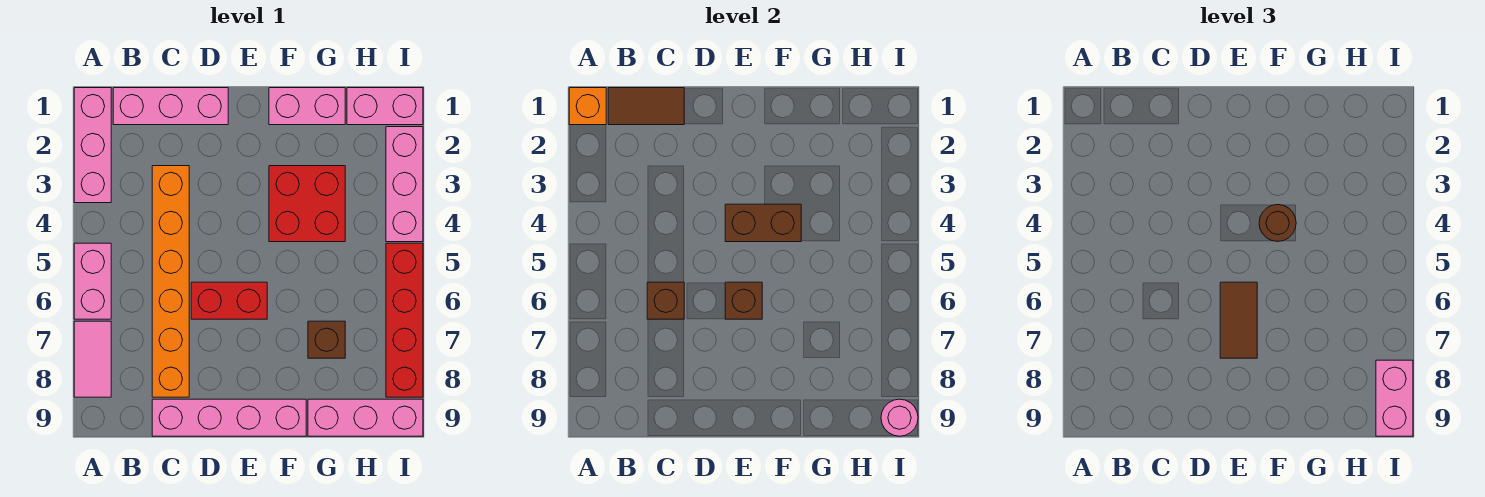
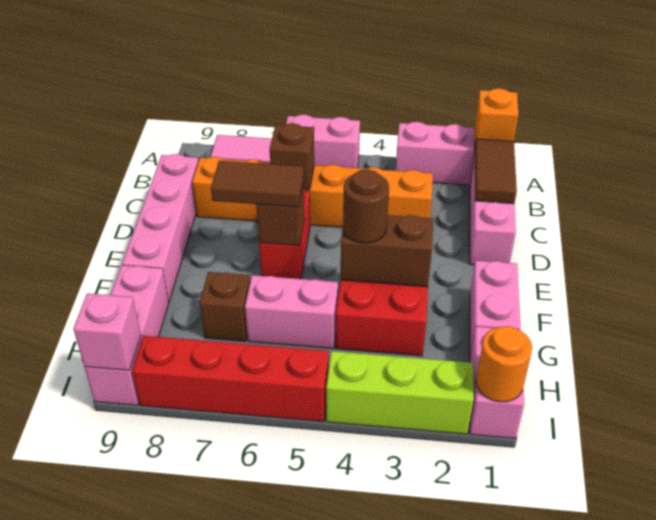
brown 1x2 brick [725,204,801,242] -> brown 1x2 brick turned to [341,215,433,287]
none -> orange 1x1 round brick [476,326,532,402]
pink 1x3 brick [386,127,423,242] -> lime 1x3 brick [326,351,474,434]
pink 1x2 brick [1376,360,1413,436] -> pink 1x2 brick moved to [245,275,338,349]
pink 1x1 round brick [881,399,918,436] -> pink 1x1 brick [73,293,141,370]

